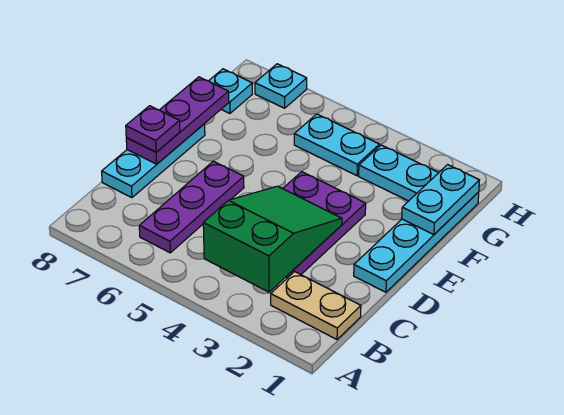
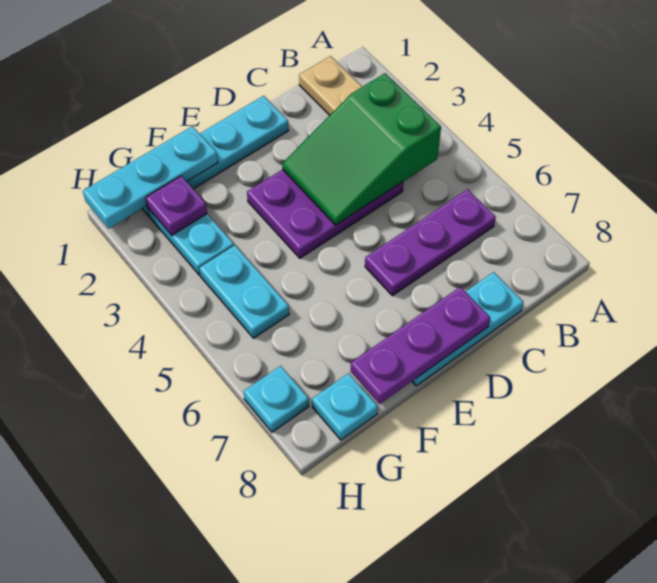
purple 1x1 plate [126,106,180,152] -> purple 1x1 plate moved to [146,176,207,235]
cyan 1x2 plate [402,165,479,235] -> cyan 1x3 plate [83,126,218,229]

